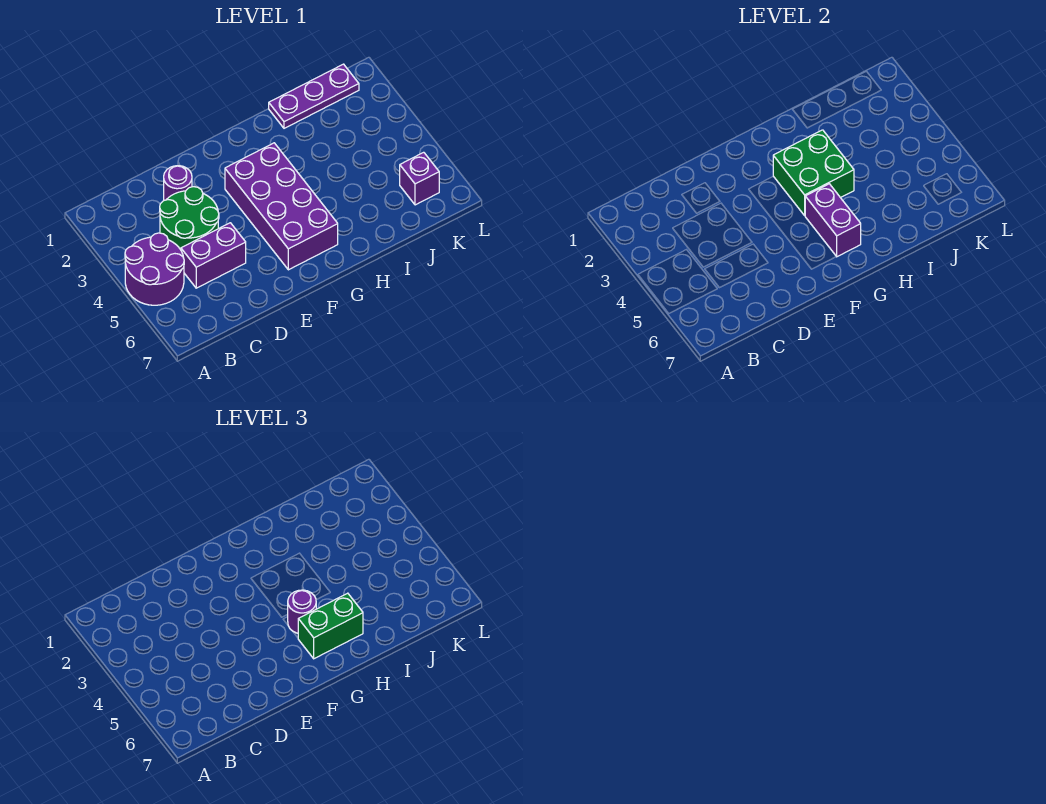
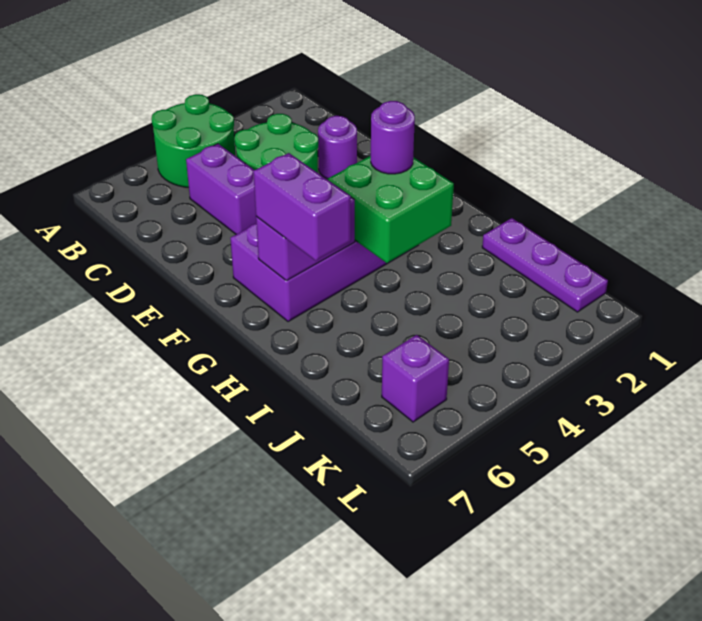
purple 2x2 round brick [125,233,184,305] -> green 2x2 round brick [152,94,235,187]
purple 1x1 round brick [287,590,316,633] -> purple 1x1 round brick moved to [371,101,415,174]
green 1x2 brick [298,593,363,659] -> purple 1x2 brick [253,153,351,261]

